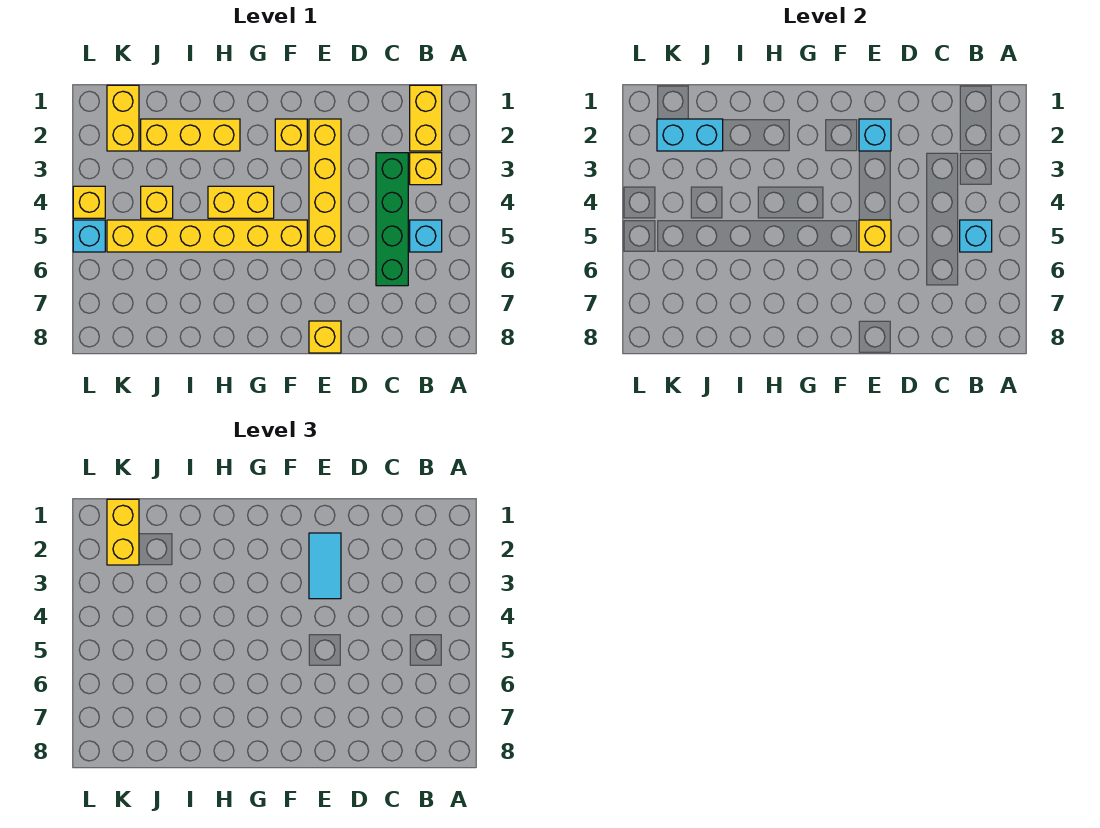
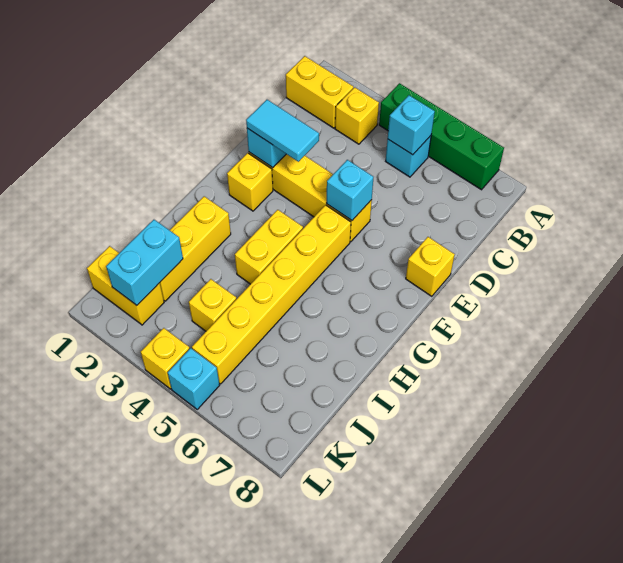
green 1x4 brick [376,153,408,286] -> green 1x4 brick moved to [379,83,504,190]
yellow 1x1 brick [859,220,891,252] -> cyan 1x1 brick [326,160,373,220]
yellow 1x2 brick [107,499,139,565] -> none

